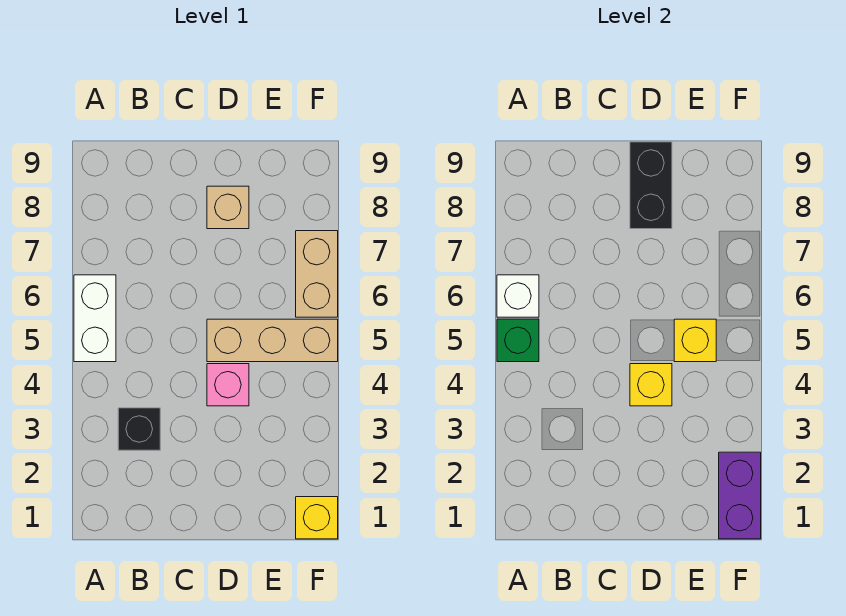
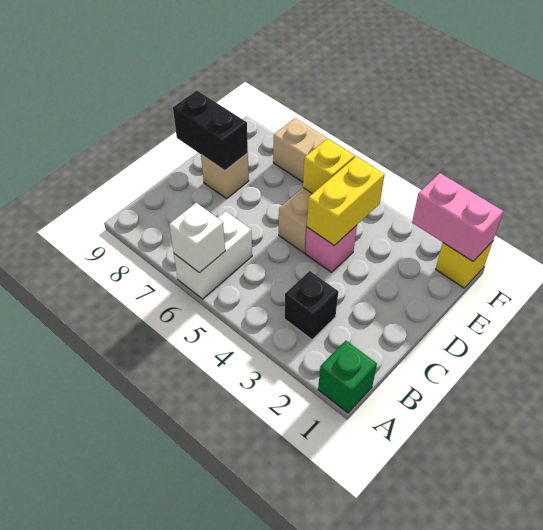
white 1x2 brick [74,275,116,362] -> white 1x2 brick turned to [174,211,252,299]
green 1x1 brick [497,319,539,362] -> green 1x1 brick moved to [318,341,377,413]
yellow 1x1 brick [630,364,672,406] -> yellow 1x2 brick [307,156,385,245]
purple 1x2 brick [719,452,761,539] -> pink 1x2 brick [412,173,503,261]

